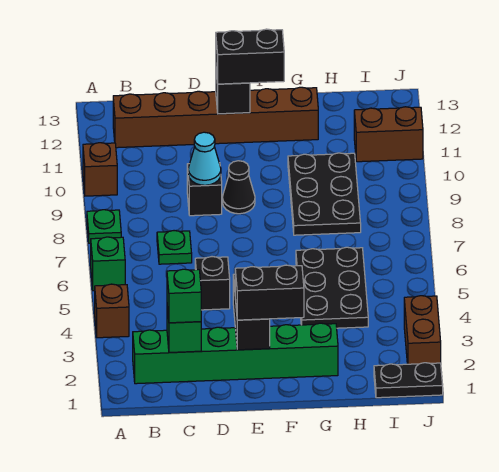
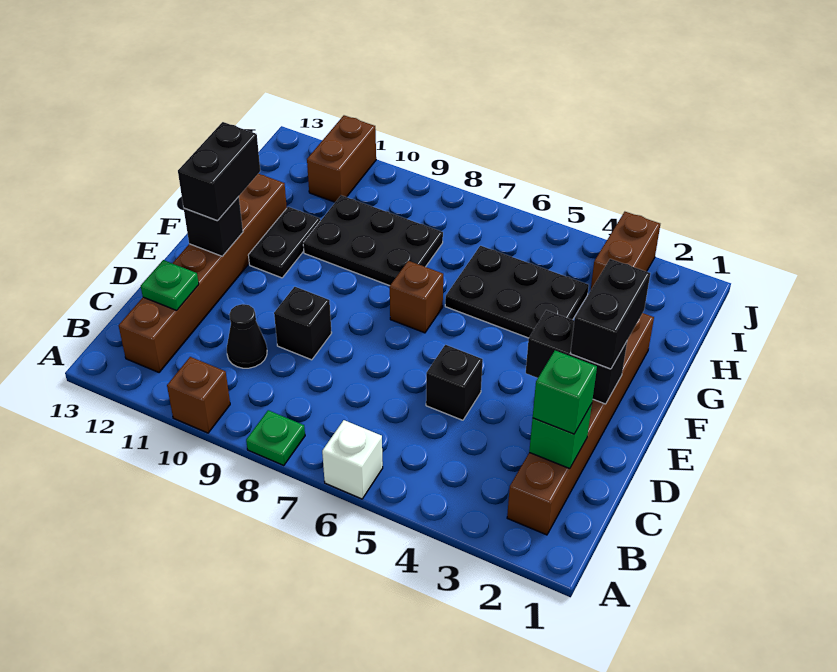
brown 1x1 brick [95,284,129,338] -> brown 1x1 brick moved to [390,261,443,333]
green 1x1 brick [91,237,125,291] -> white 1x1 brick [322,420,383,499]
green 1x6 brick [133,323,338,384] -> brown 1x6 brick [507,313,654,535]
green 1x1 plate [157,231,192,264] -> green 1x1 plate moved to [141,260,199,310]
cyan 1x1 cone [188,132,221,185] -> none
black 1x1 cone [223,161,255,214] -> black 1x1 cone moved to [227,304,267,368]
black 1x2 plate [374,363,443,398] -> black 1x2 plate moved to [248,207,320,278]
brown 1x2 brick [404,296,441,364] -> brown 1x2 brick turned to [591,212,660,289]

